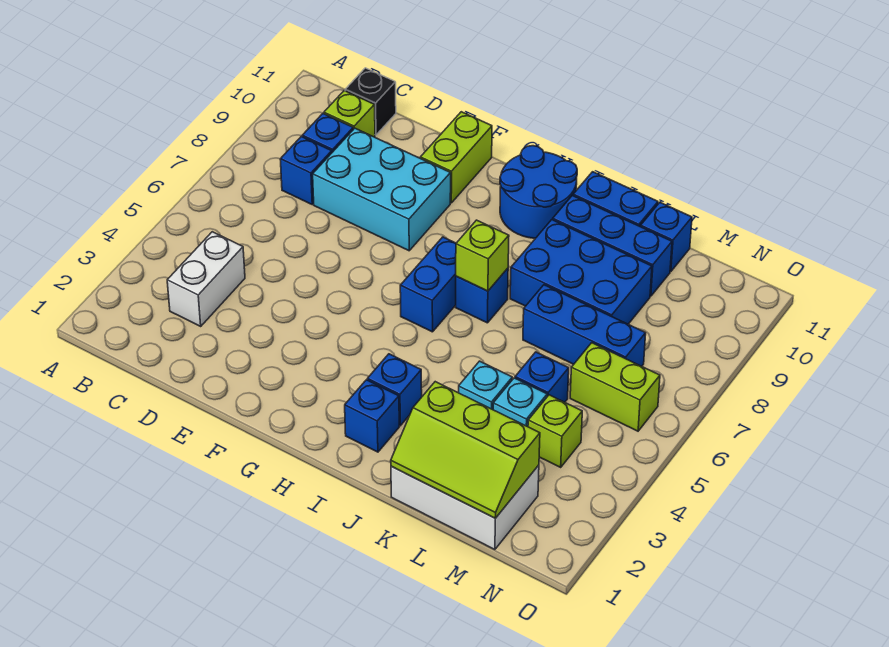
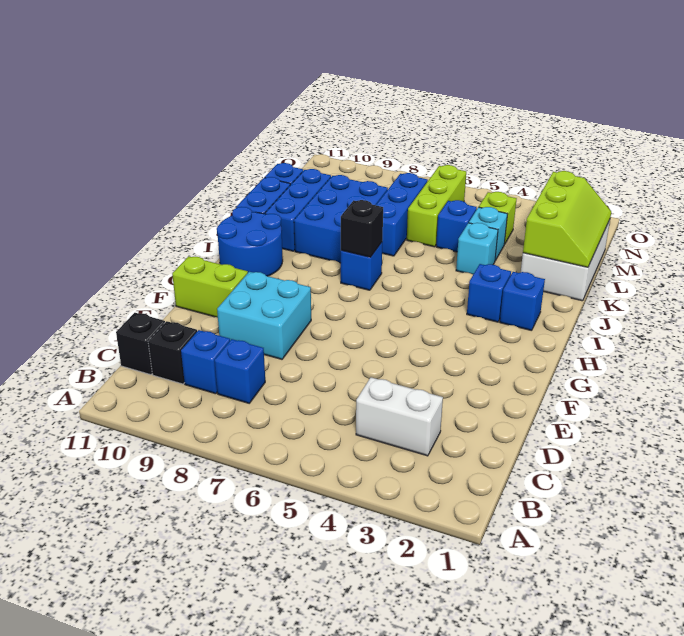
lime 1x1 brick [324,91,375,137] -> black 1x1 brick [148,321,197,384]
cyan 2x3 brick [313,128,451,251] -> cyan 2x2 brick [217,272,311,359]
blue 1x2 brick [400,237,456,332] -> none
lime 1x1 brick [456,220,509,291] -> black 1x1 brick [341,200,383,257]
lime 1x2 brick [570,343,660,431] -> lime 1x3 brick [407,165,466,247]

